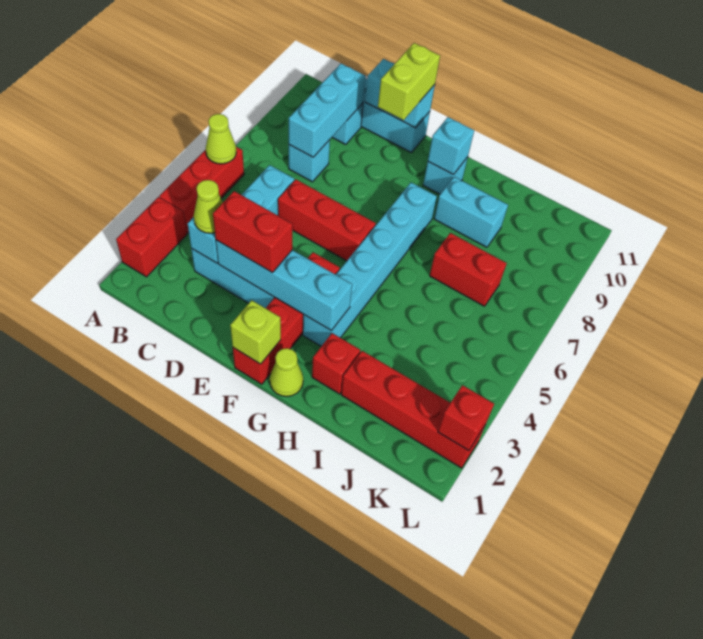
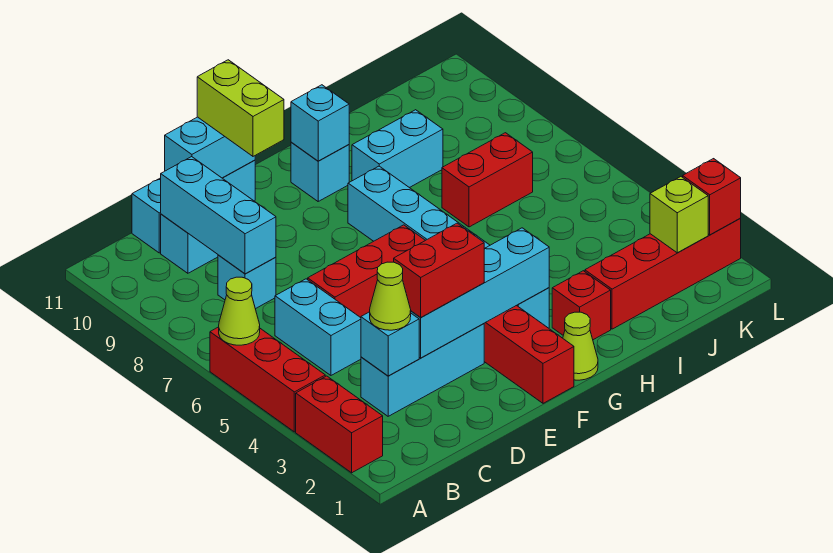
lime 1x1 brick [230,300,281,364] -> lime 1x1 brick moved to [650,177,708,253]

